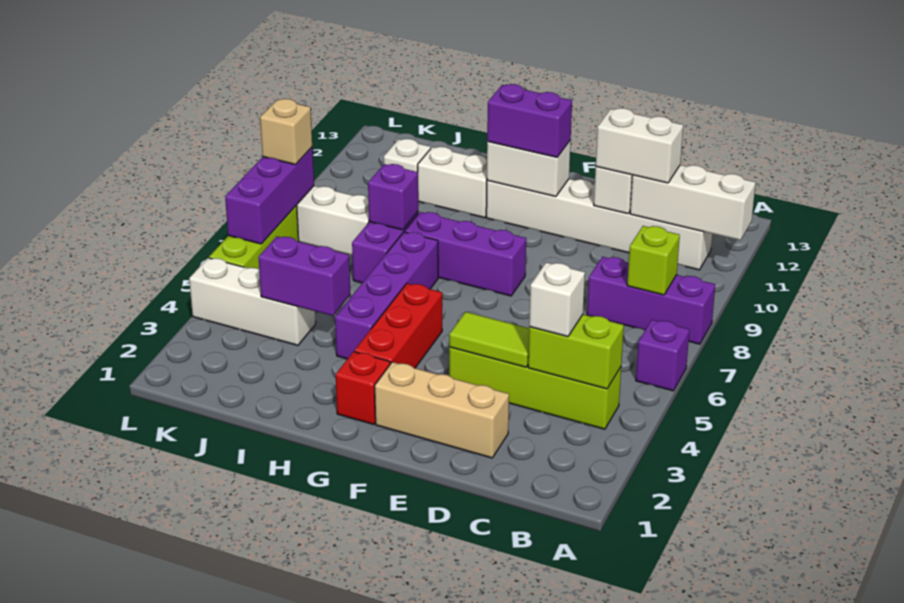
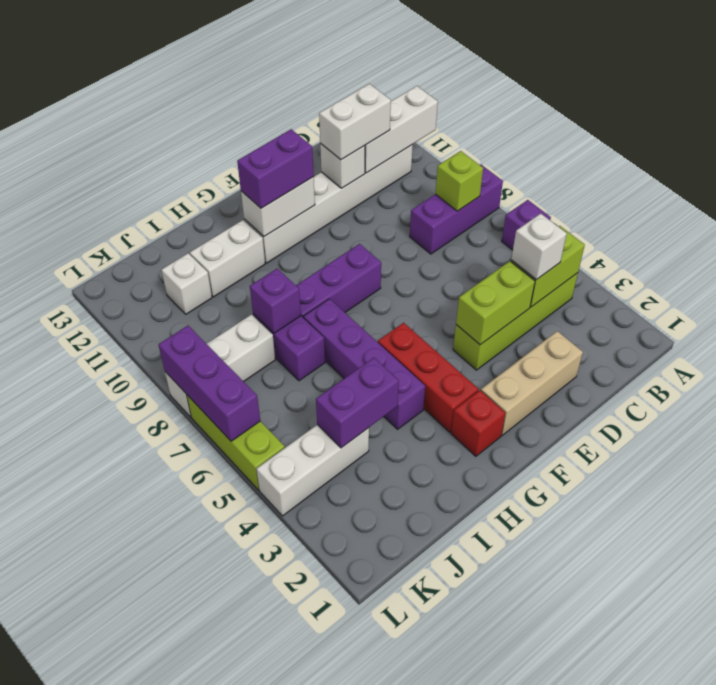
lime 1x2 tile [449,312,529,367] -> lime 1x2 brick [456,261,535,345]
tan 1x1 brick [260,99,312,165] -> none

